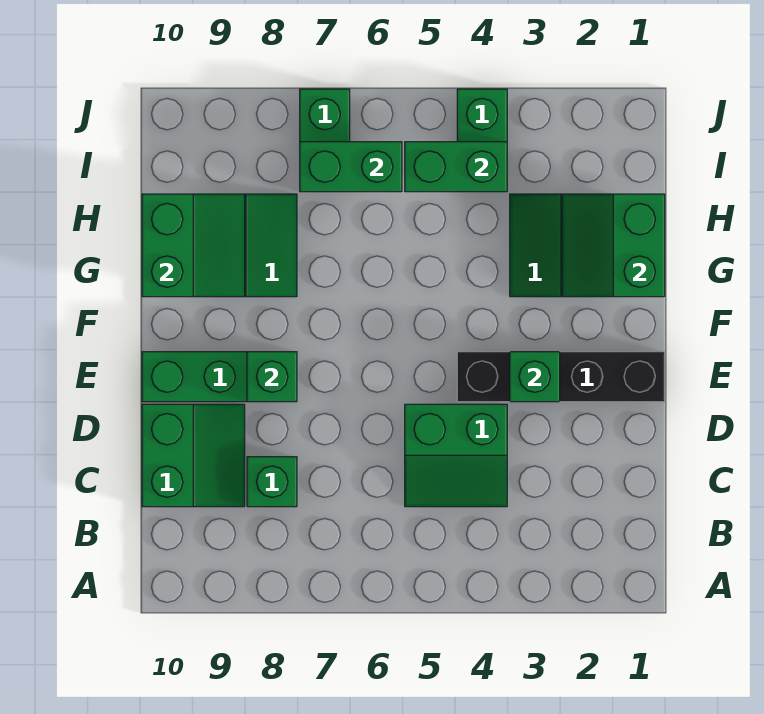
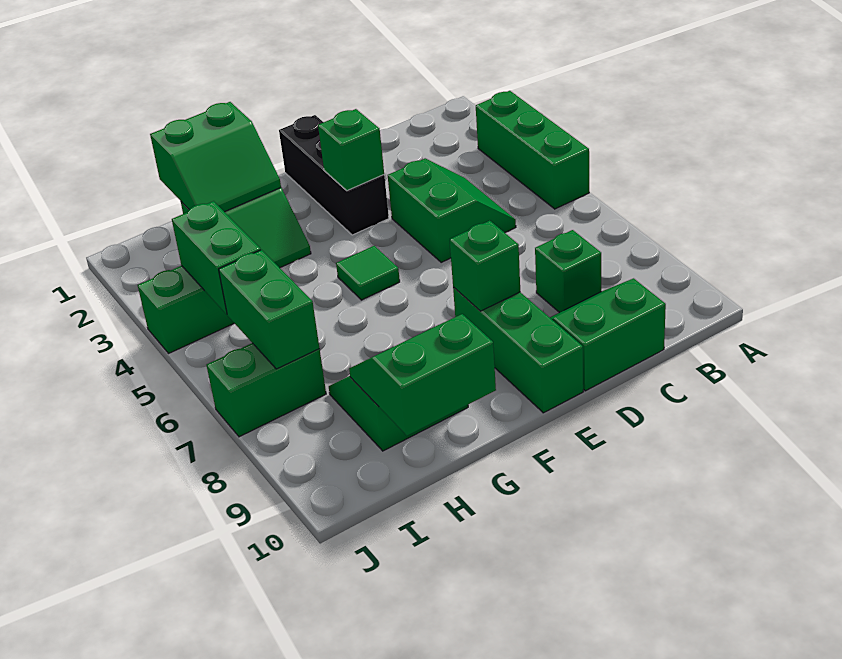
none -> green 1x3 brick [476,91,589,209]
black 1x4 brick [457,352,665,402] -> black 1x3 brick [279,115,389,235]
none -> green 1x1 tile [336,246,400,300]

